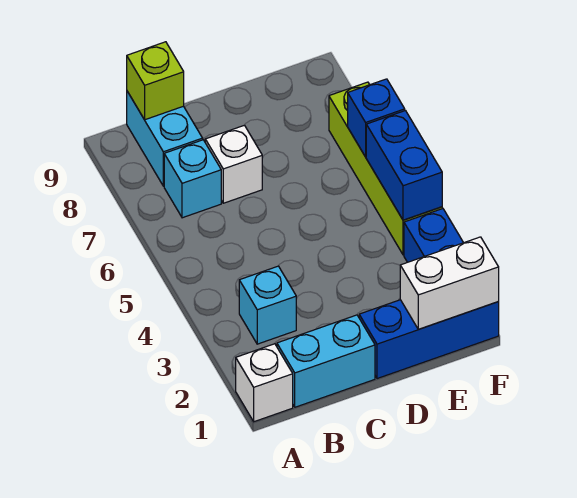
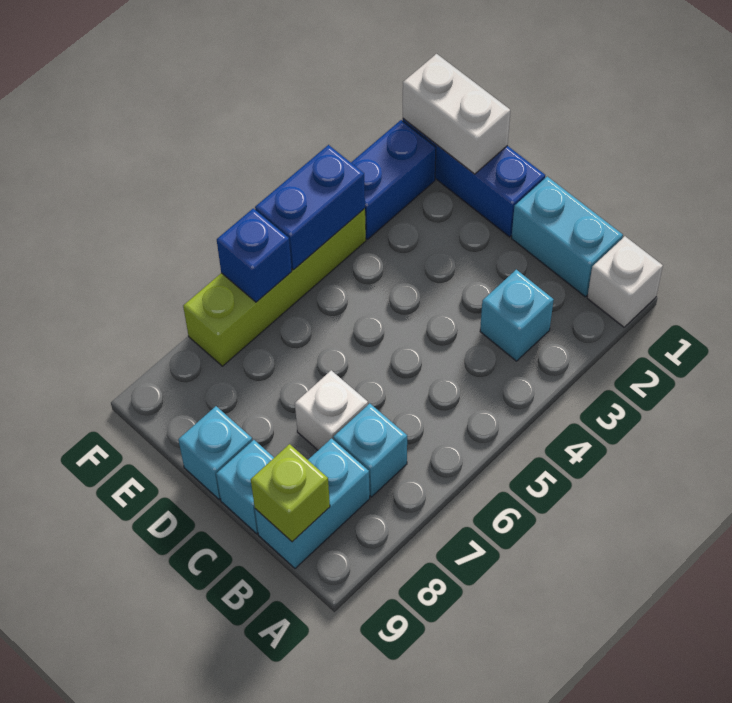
none -> cyan 1x1 brick [216,440,274,534]
none -> cyan 1x1 brick [178,406,252,500]

